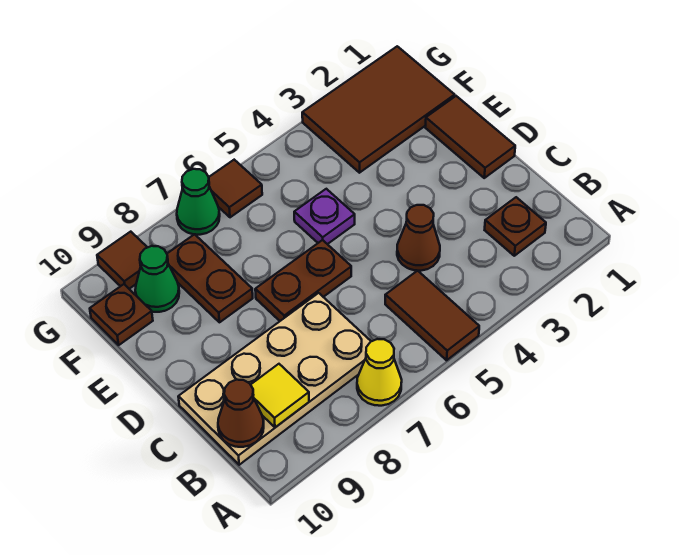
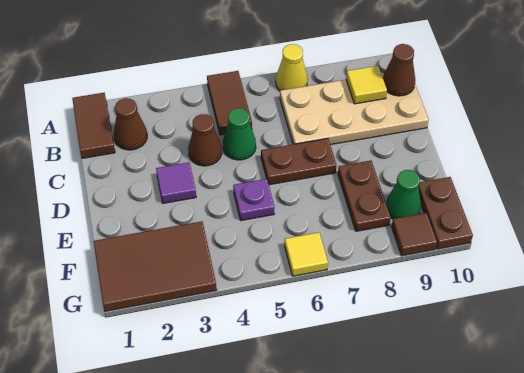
brown 1x1 plate [485,197,546,256] -> brown 1x1 cone [114,98,147,150]
brown 1x2 tile [425,96,515,178] -> brown 1x2 tile moved to [72,93,115,158]
none -> purple 1x1 tile [156,162,196,203]
brown 1x1 plate [90,284,153,345] -> brown 1x2 plate [418,177,473,249]
brown 1x1 tile [209,160,262,217] -> yellow 1x1 tile [285,232,328,276]
green 1x1 cone [177,169,220,235] -> green 1x1 cone moved to [223,108,256,160]

